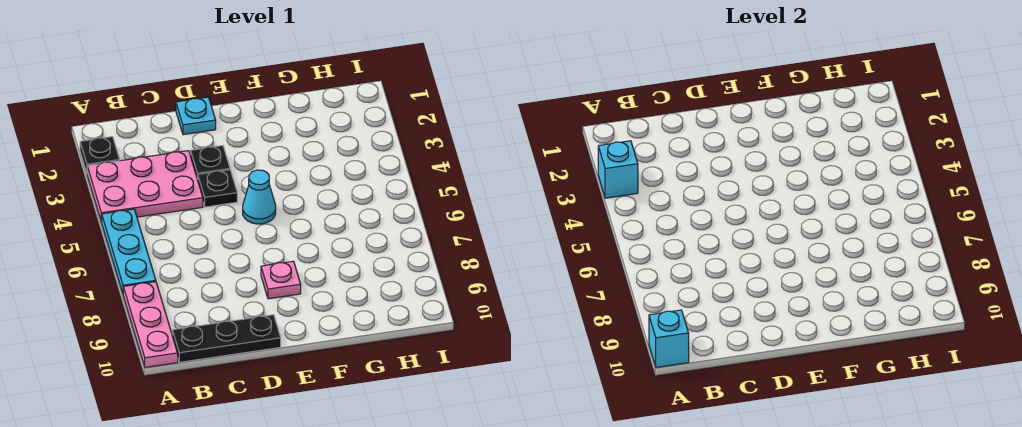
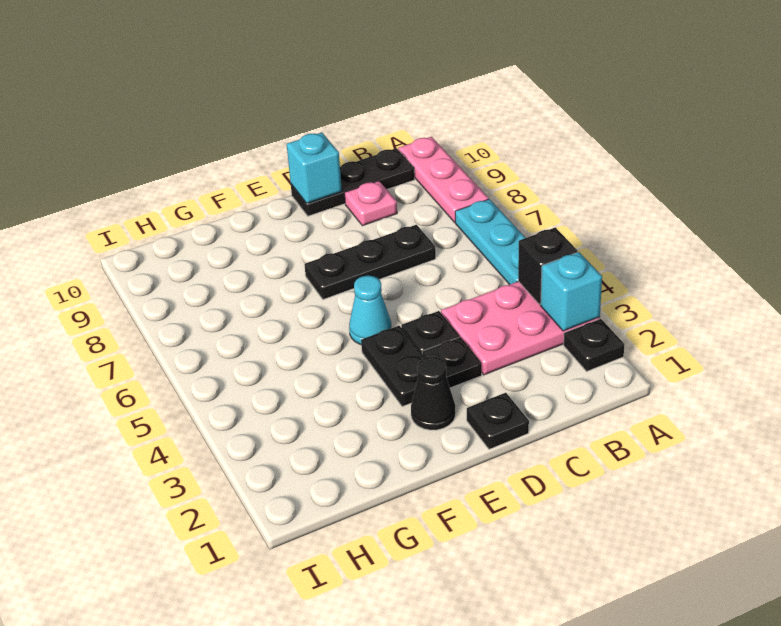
none -> black 1x1 brick [518,227,578,305]
cyan 1x1 brick [649,310,689,367] -> cyan 1x1 brick moved to [287,132,342,203]
none -> black 1x3 plate [304,225,436,299]
cyan 1x1 plate [176,97,216,135] -> black 1x1 plate [467,393,529,449]
none -> black 1x1 cone [411,357,455,430]
none -> black 1x2 plate [361,326,425,407]
pink 1x1 plate [261,261,301,299] -> pink 1x1 plate moved to [344,181,397,226]

